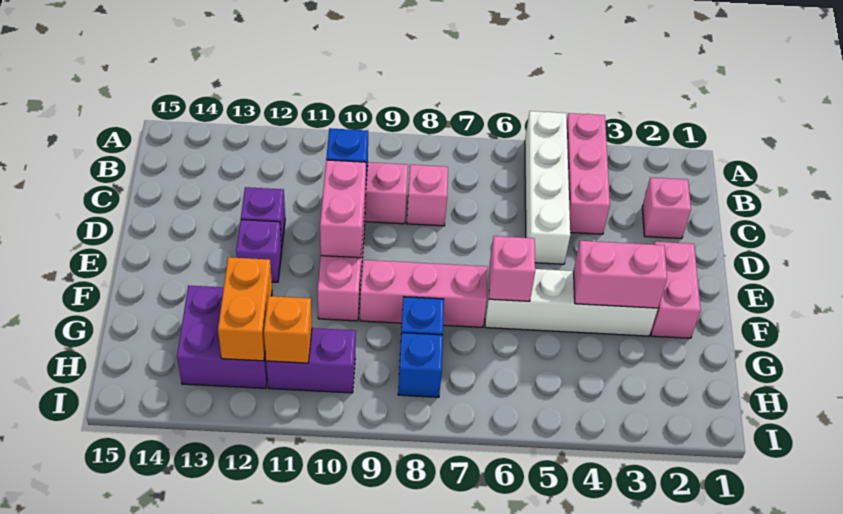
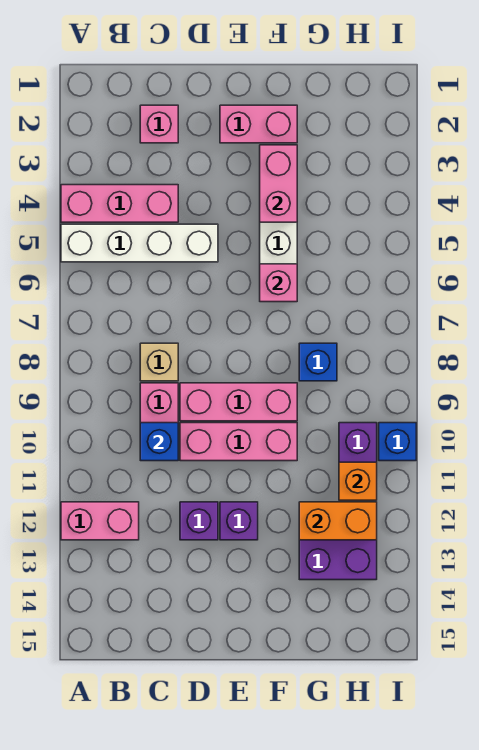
pink 1x1 brick [407,165,448,226] -> tan 1x1 brick [140,343,178,381]
pink 1x2 brick [320,160,366,258] -> pink 1x2 brick moved to [61,502,139,540]
pink 1x3 brick [360,260,487,327] -> pink 1x3 brick turned to [180,383,297,421]
blue 1x1 brick [398,333,443,397] -> blue 1x1 brick moved to [379,423,416,461]

